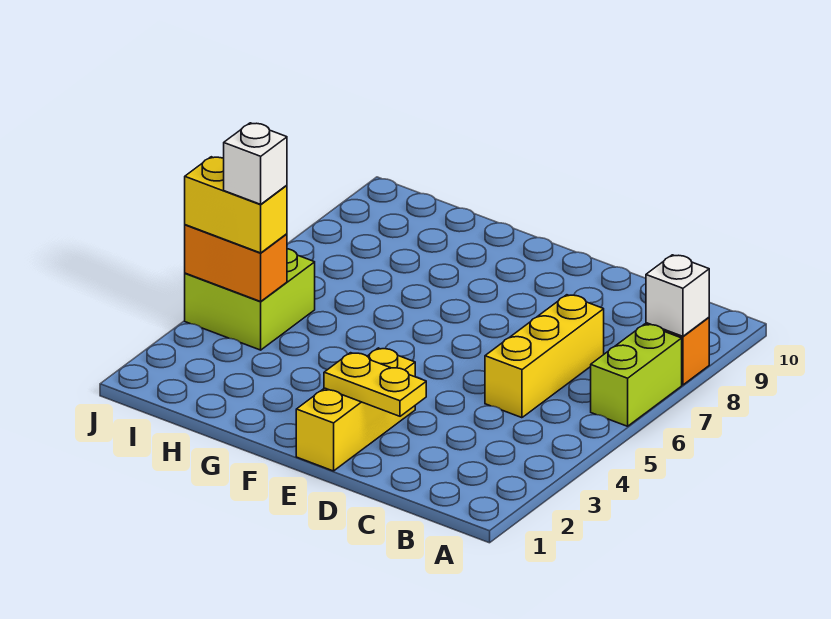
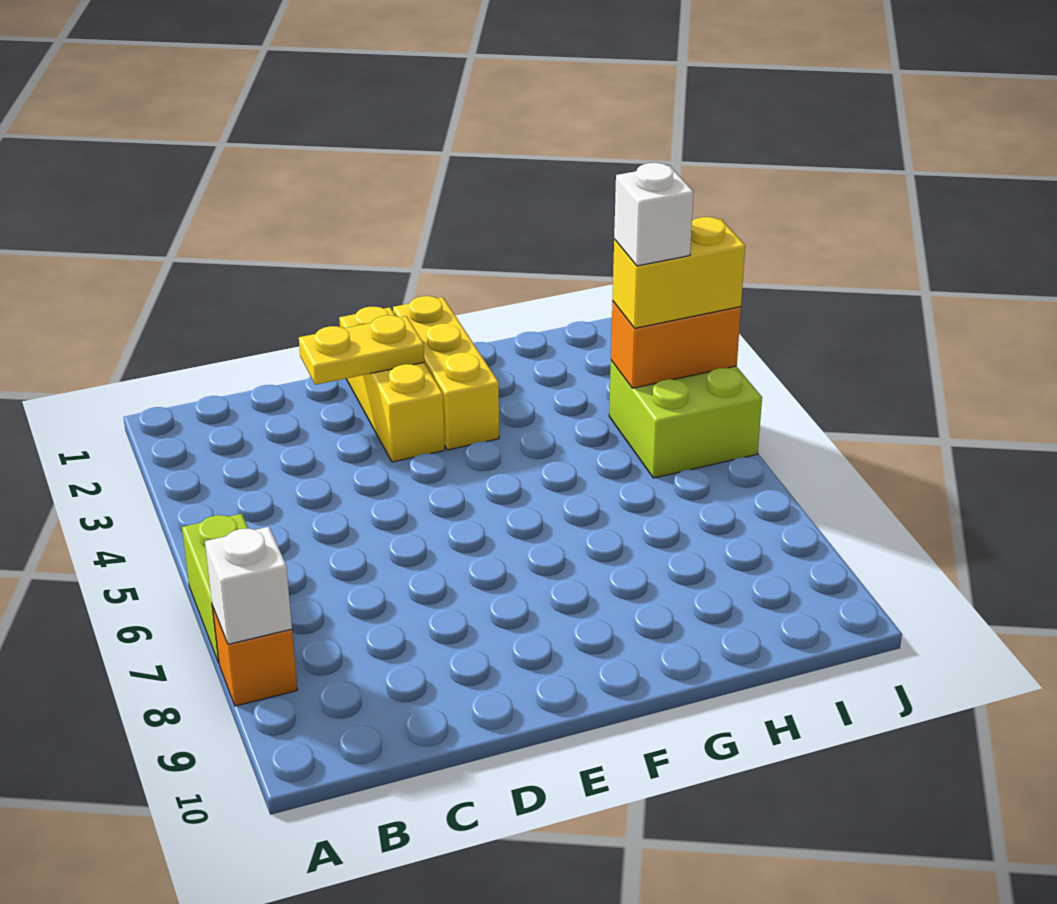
yellow 1x3 brick [485,295,604,418] -> yellow 1x3 brick moved to [393,296,499,450]

